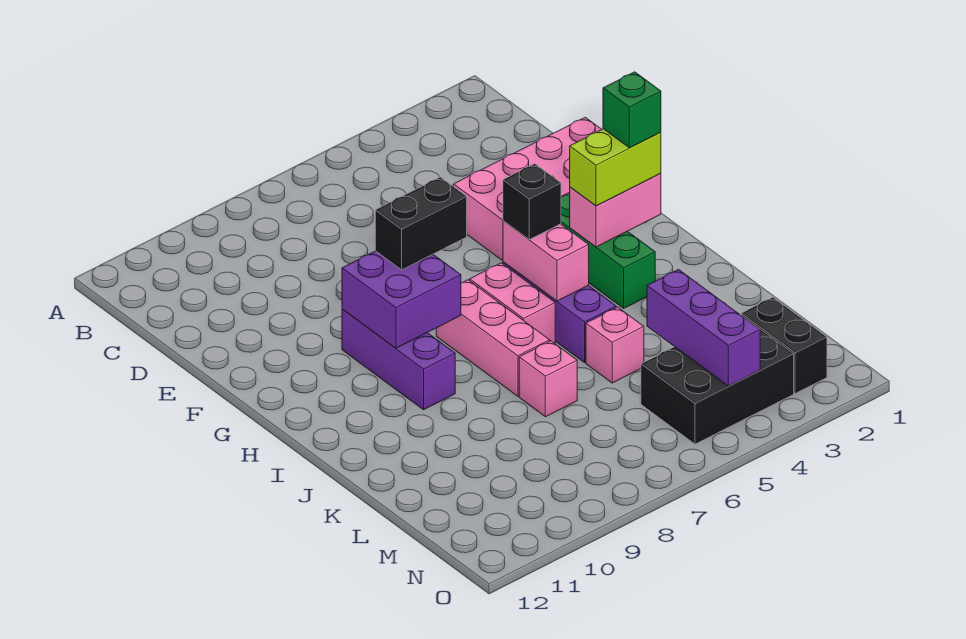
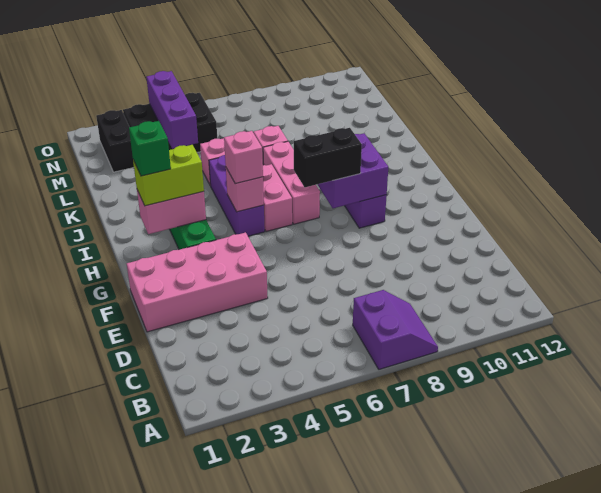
none -> purple 2x2 slope [353,290,438,369]
pink 1x2 brick [503,221,589,301] -> pink 1x1 brick [226,168,264,212]
black 1x1 brick [503,164,561,240] -> pink 1x1 brick [224,131,263,184]

